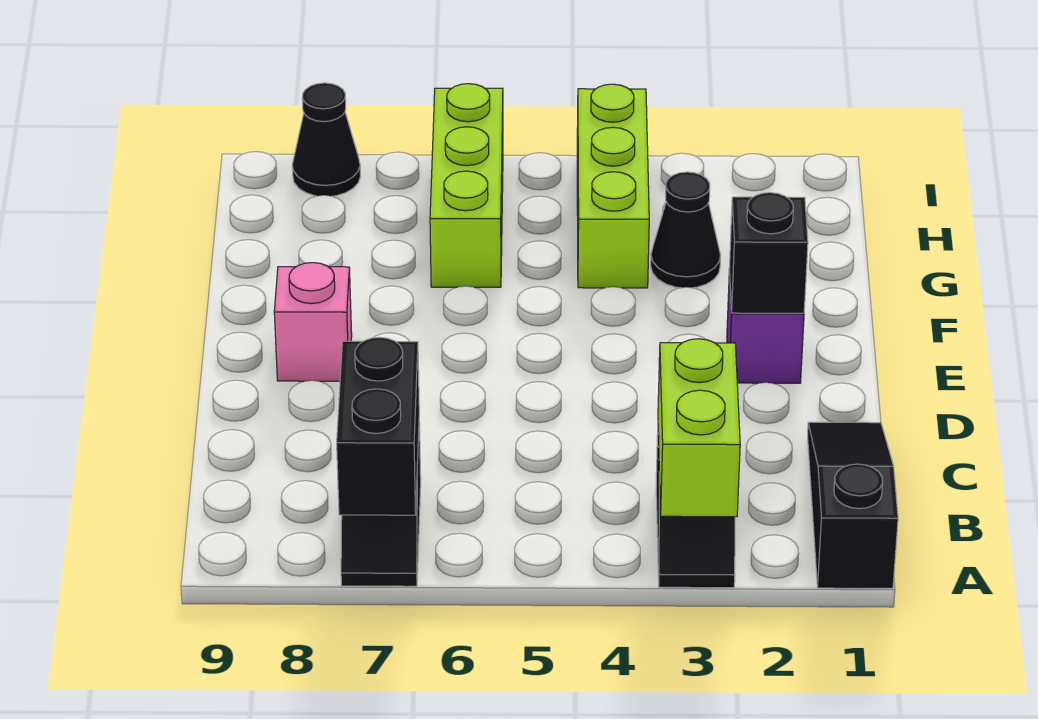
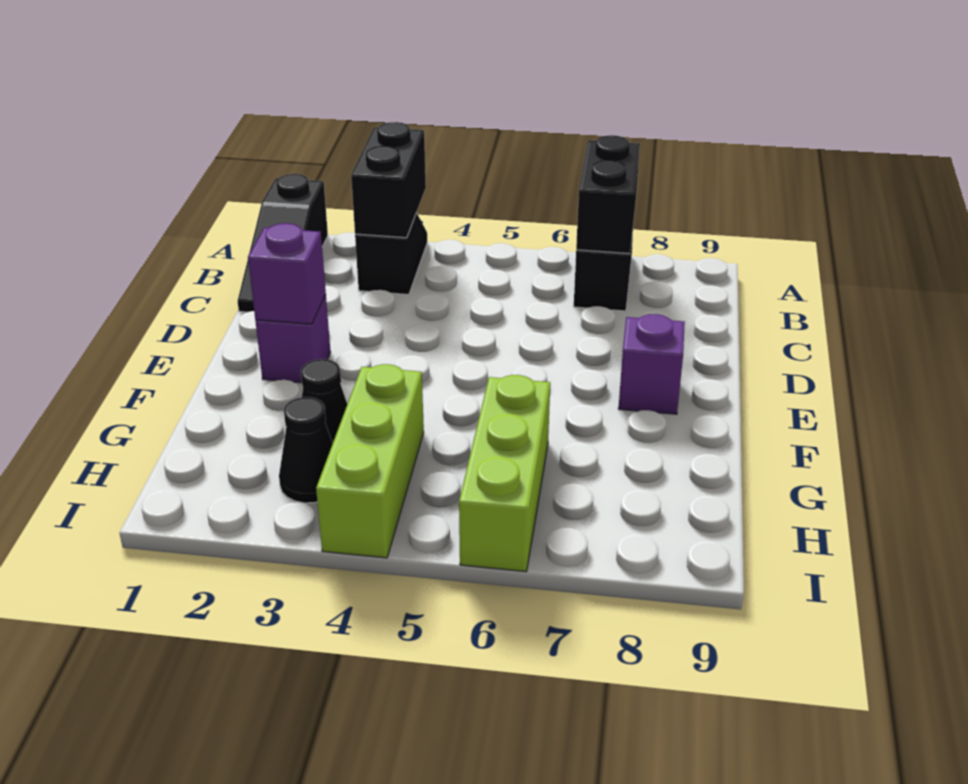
lime 1x2 brick [658,339,740,517] -> black 1x2 brick [351,122,426,238]
black 1x1 brick [730,193,808,313] -> purple 1x1 brick [248,223,326,324]
pink 1x1 brick [274,263,352,381] -> purple 1x1 brick [619,314,685,414]
black 1x1 cone [292,83,360,196] -> black 1x1 cone moved to [279,397,333,503]

